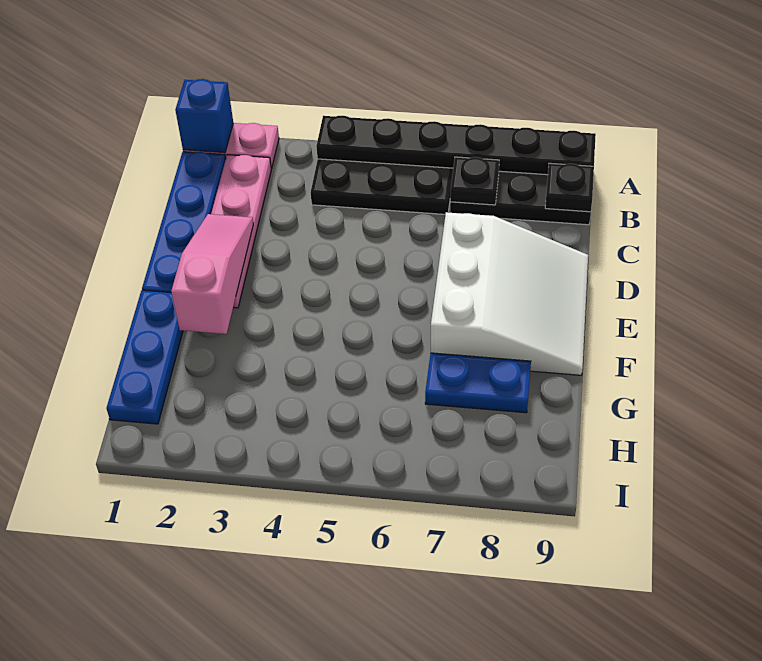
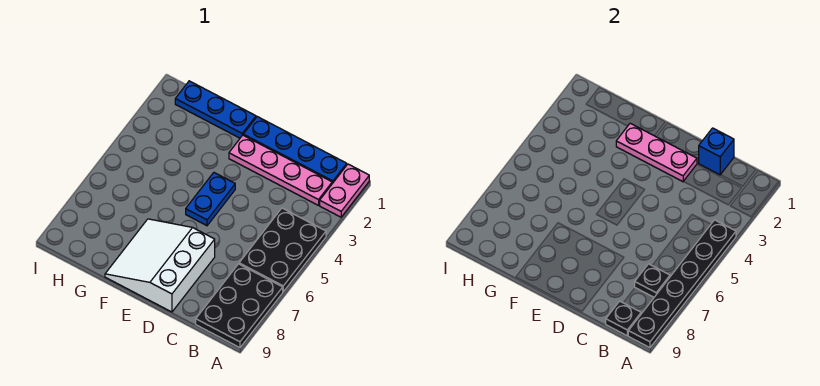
blue 1x1 brick [175,79,233,153] -> blue 1x1 brick moved to [699,128,734,175]
pink 1x3 slope [171,214,253,334] -> pink 1x3 plate [616,123,697,182]
white 3x3 slope [431,212,588,375] -> white 3x3 slope turned to [105,219,215,312]
blue 1x2 plate [425,353,531,413] -> blue 1x2 plate moved to [186,173,235,226]

